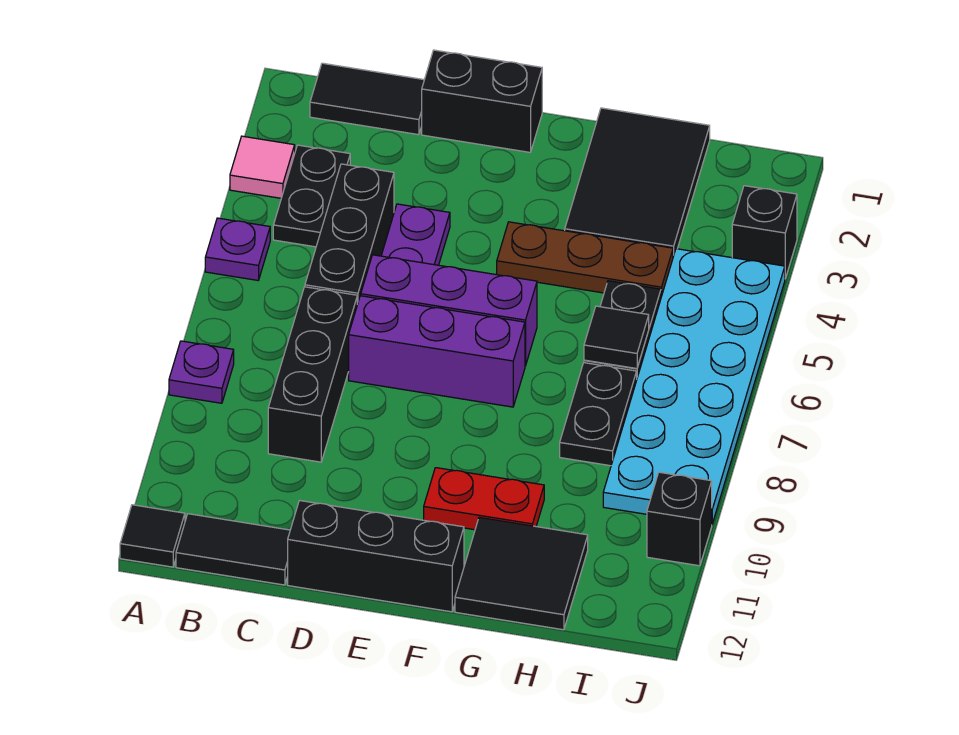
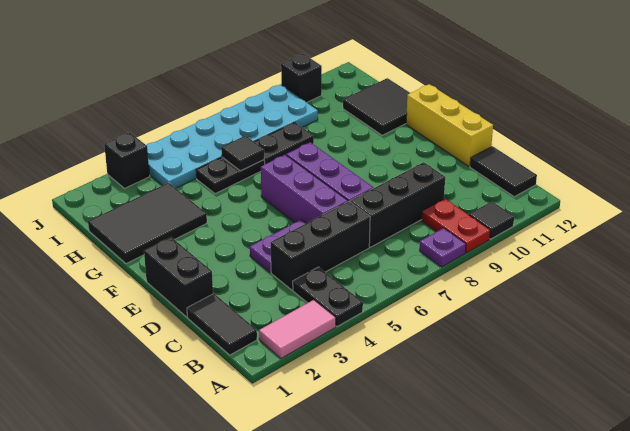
pink 1x1 tile [230,136,295,198] -> pink 1x2 tile [259,300,336,358]
purple 1x1 plate [205,218,270,280] -> none
black 1x1 tile [120,505,185,567] -> black 1x1 tile moved to [469,201,514,239]
black 1x2 plate [273,145,350,247] -> black 1x2 plate turned to [293,267,363,327]
black 1x3 brick [288,501,464,612] -> yellow 1x3 brick [406,84,493,166]
brown 1x3 plate [497,222,673,297] -> none
red 1x2 plate [424,468,544,530] -> red 1x2 plate moved to [421,199,490,253]

